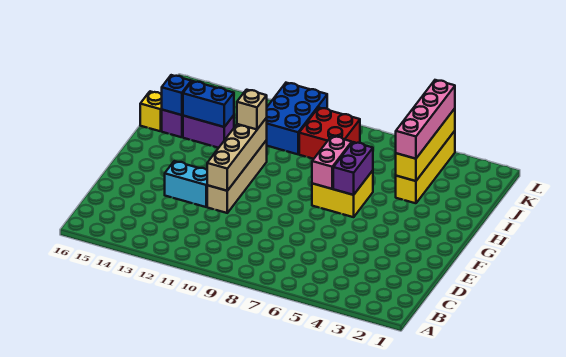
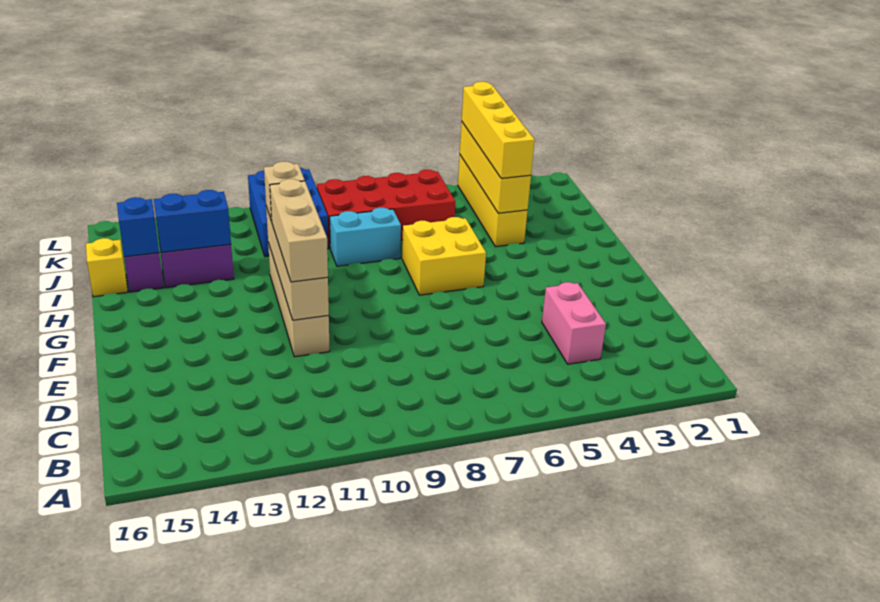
none -> tan 1x3 brick [270,179,328,282]
cyan 1x2 brick [165,161,207,207] -> cyan 1x2 brick moved to [330,208,401,266]
purple 1x2 brick [333,142,373,195] -> none
pink 1x2 brick [312,136,352,189] -> pink 1x2 brick moved to [542,282,606,364]
pink 1x4 brick [396,80,455,159] -> yellow 1x4 brick [462,82,535,178]
red 2x2 brick [299,108,360,159] -> red 2x4 brick [317,170,455,248]

